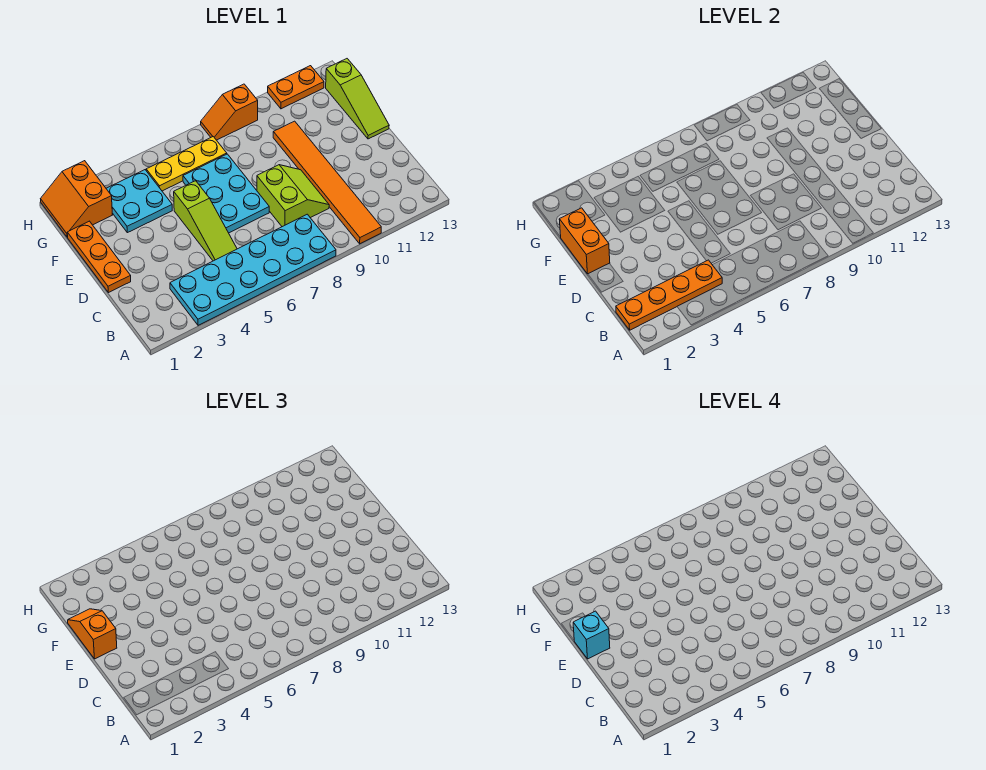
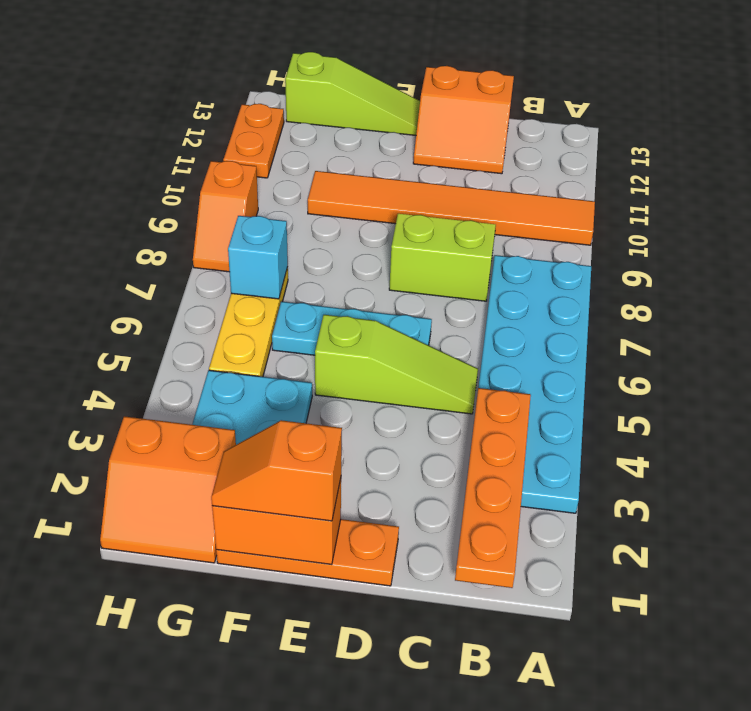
none -> orange 2x2 slope [413,66,514,174]
cyan 2x3 plate [183,154,269,233] -> cyan 1x3 plate [272,302,432,355]
cyan 1x1 brick [573,611,610,659] -> cyan 1x1 brick moved to [228,216,288,299]

